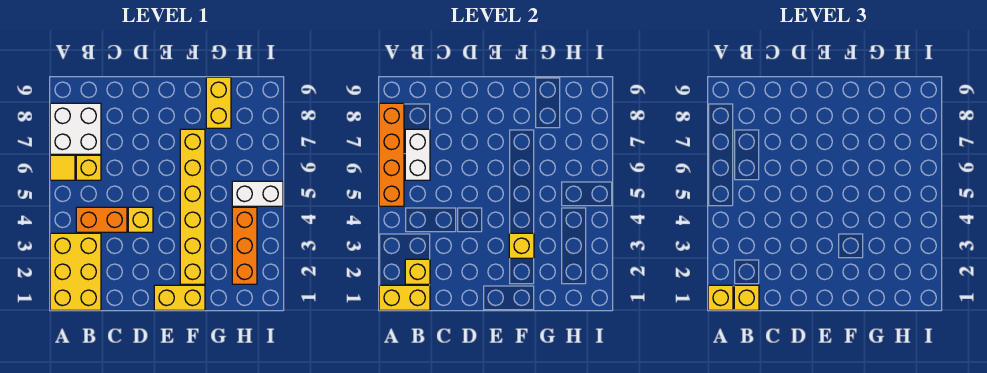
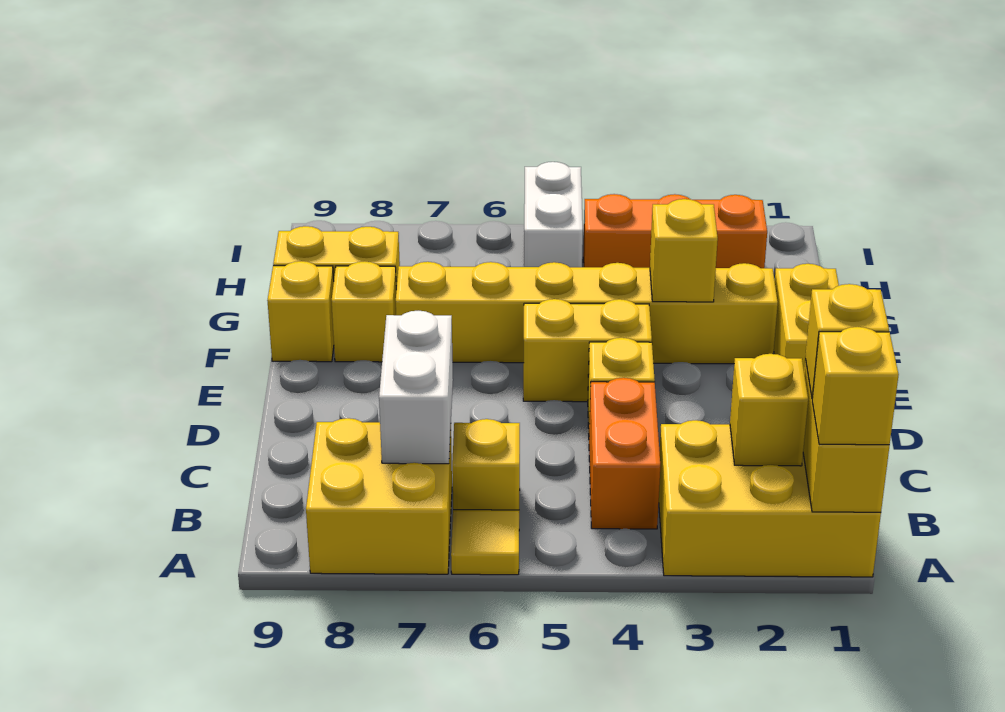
orange 1x4 brick [379,103,404,206] -> none
white 2x2 brick [50,103,101,154] -> yellow 2x2 brick [306,418,452,574]
white 1x2 brick [405,129,430,180] -> white 1x2 brick turned to [379,311,453,464]
none -> yellow 1x2 brick [523,299,652,402]
none -> yellow 1x1 brick [332,261,396,362]
none -> yellow 1x1 brick [267,261,334,362]

